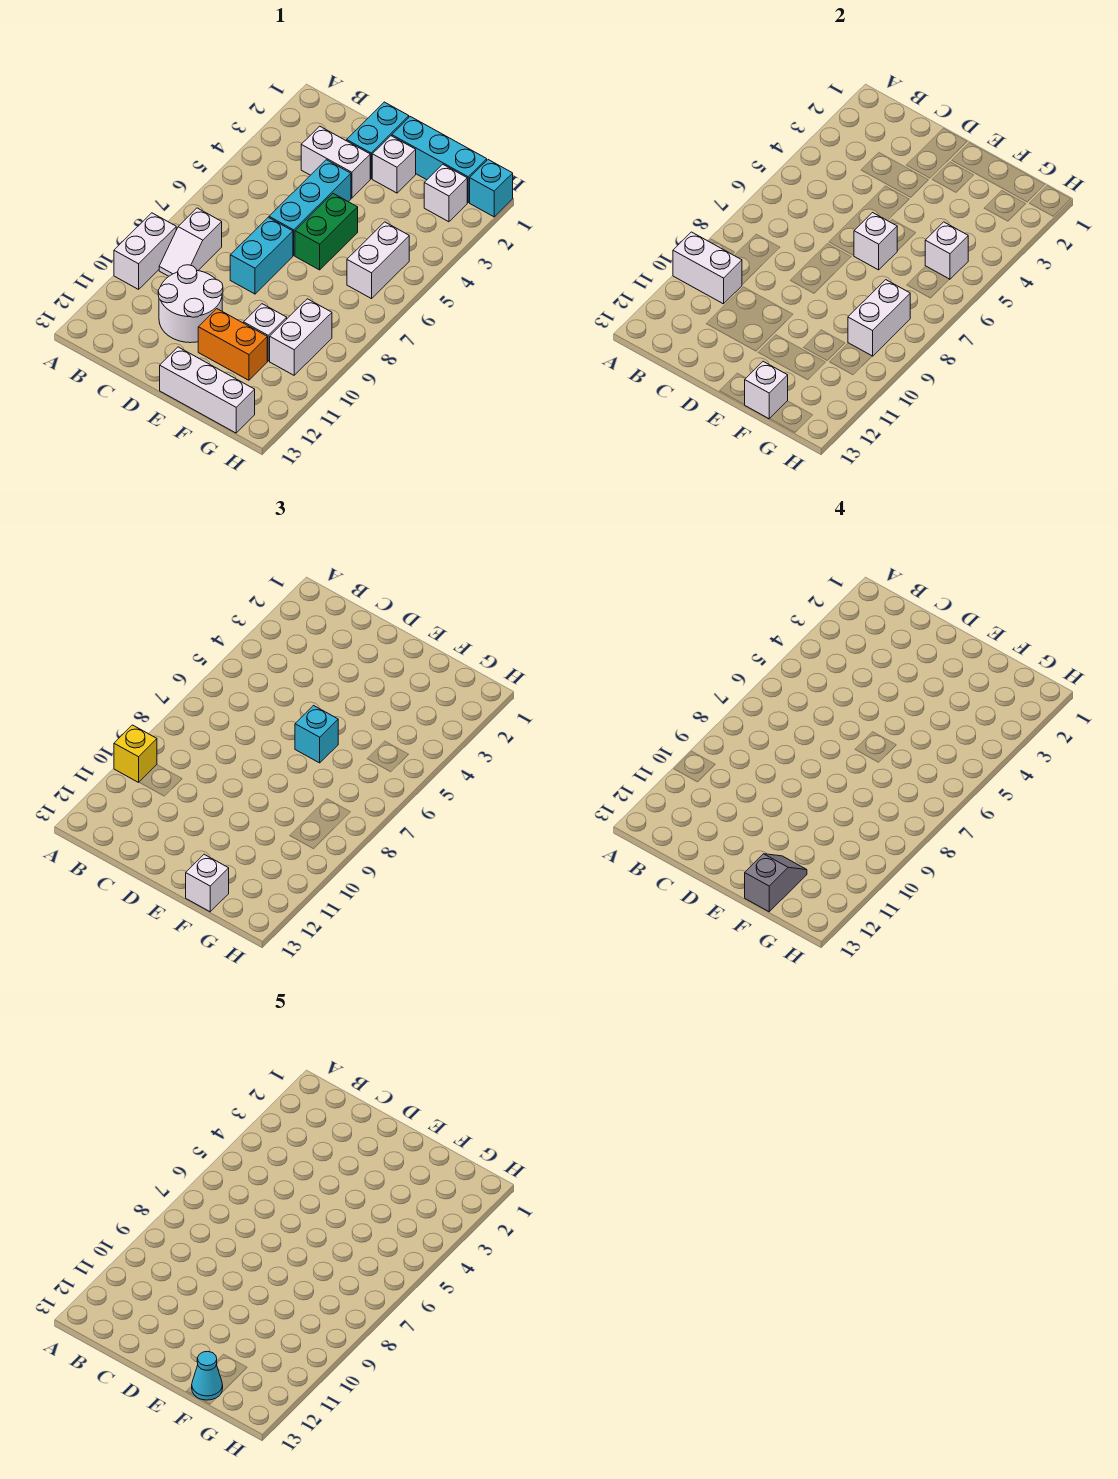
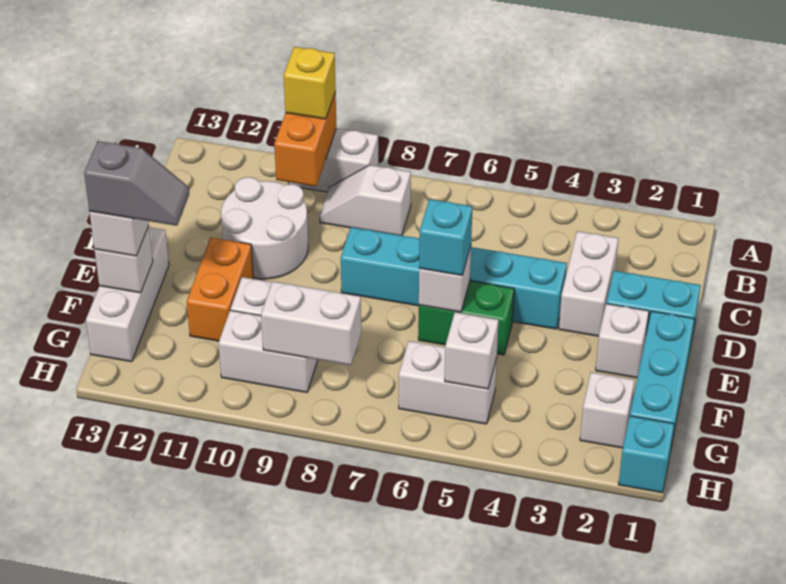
white 1x2 brick [673,232,742,304] -> orange 1x2 brick [274,92,336,186]
cyan 1x1 cone [192,1352,223,1400] -> none

